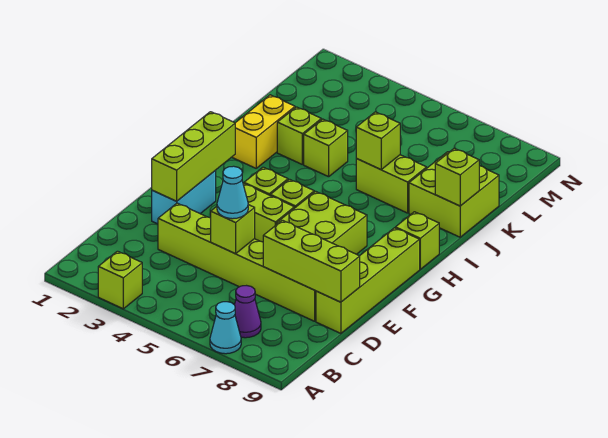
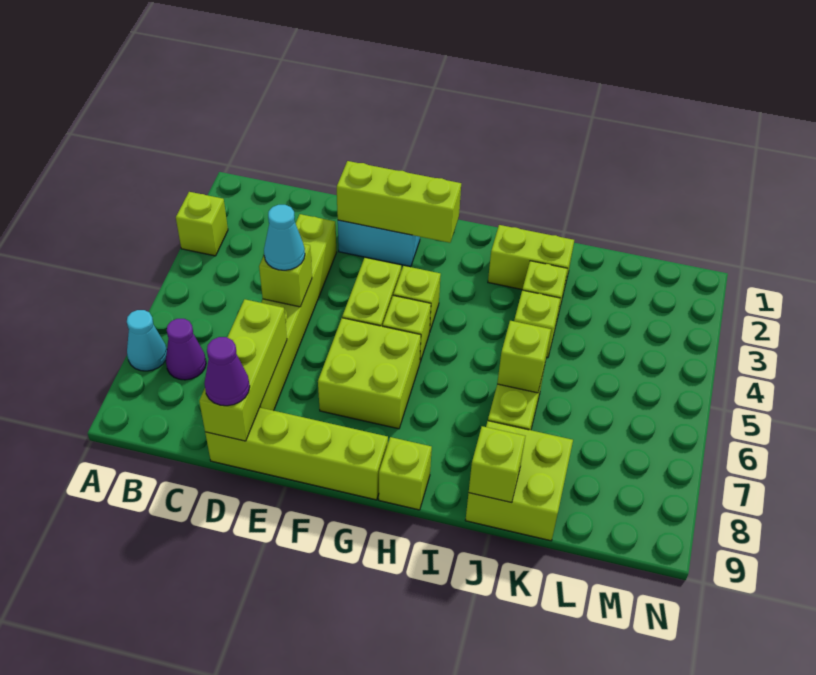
none -> purple 1x1 cone [204,337,250,406]
yellow 1x2 brick [232,95,295,168] -> lime 1x2 brick [488,225,574,293]

